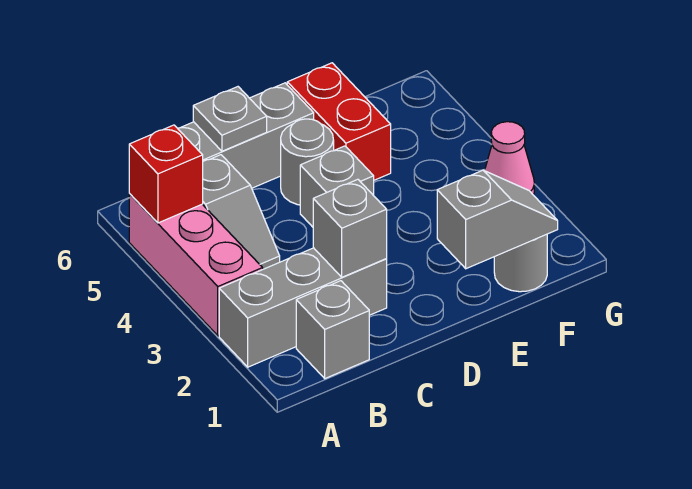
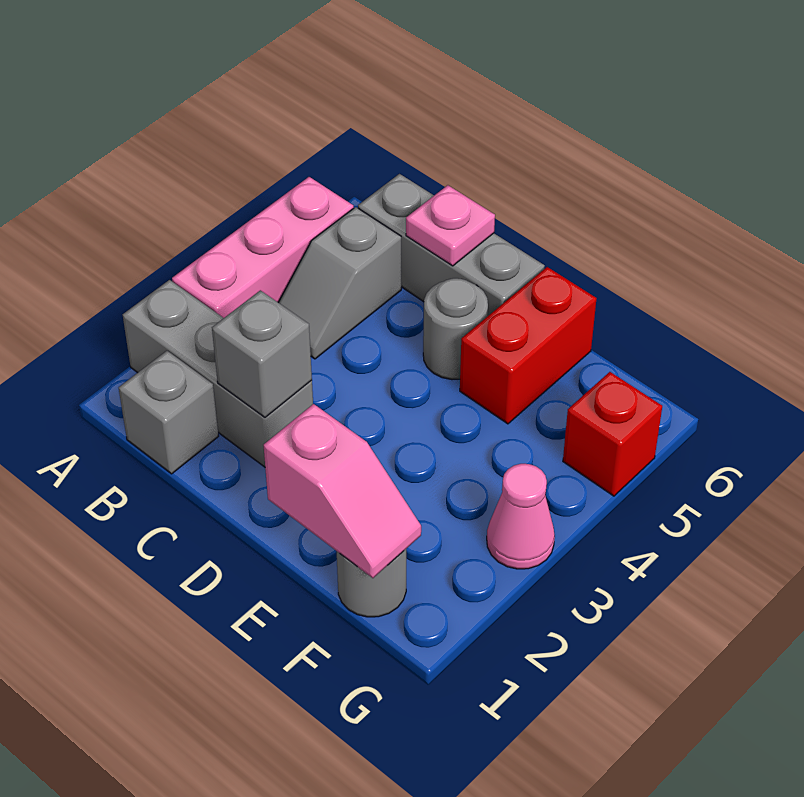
red 1x1 brick [129,125,203,223] -> red 1x1 brick moved to [563,372,662,496]
grey 1x1 plate [193,87,267,151] -> pink 1x1 plate [406,185,495,266]
grey 1x1 brick [300,146,374,227] -> none
grey 1x2 slope [437,170,558,269] -> pink 1x2 slope [264,404,421,578]

